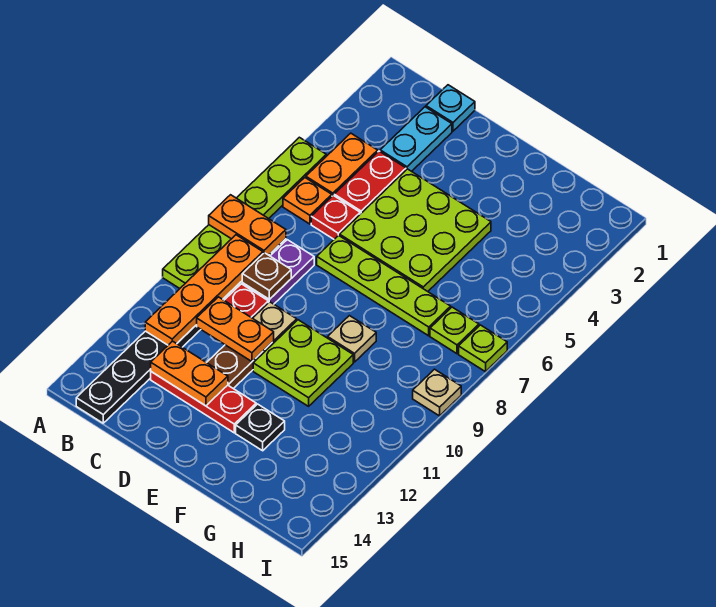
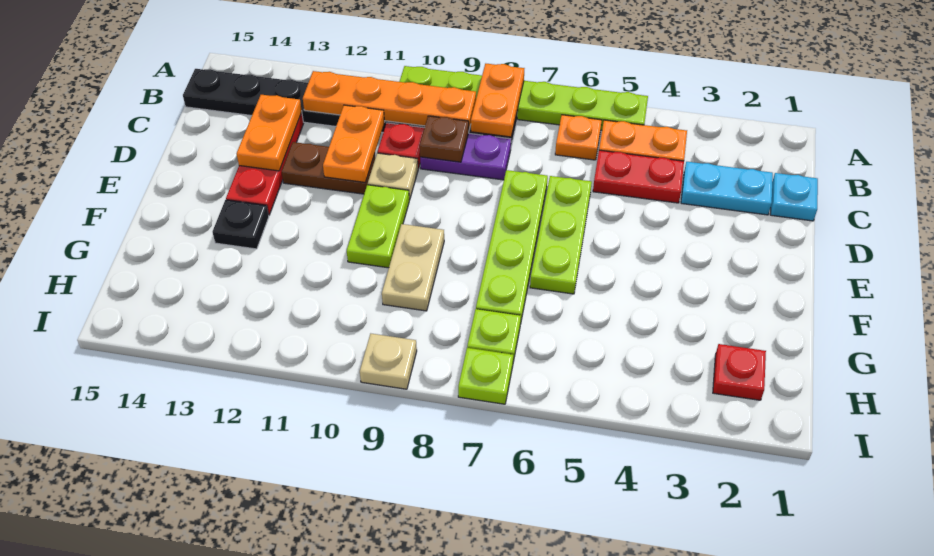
red 1x1 plate [311,195,360,239] -> red 1x1 plate moved to [713,344,766,400]
lime 3x3 plate [340,169,491,291] -> lime 1x3 plate [530,176,592,294]
lime 2x2 plate [253,320,353,406] -> lime 1x2 plate [347,185,409,268]
tan 1x1 plate [328,316,376,362] -> tan 1x2 plate [382,224,444,311]

